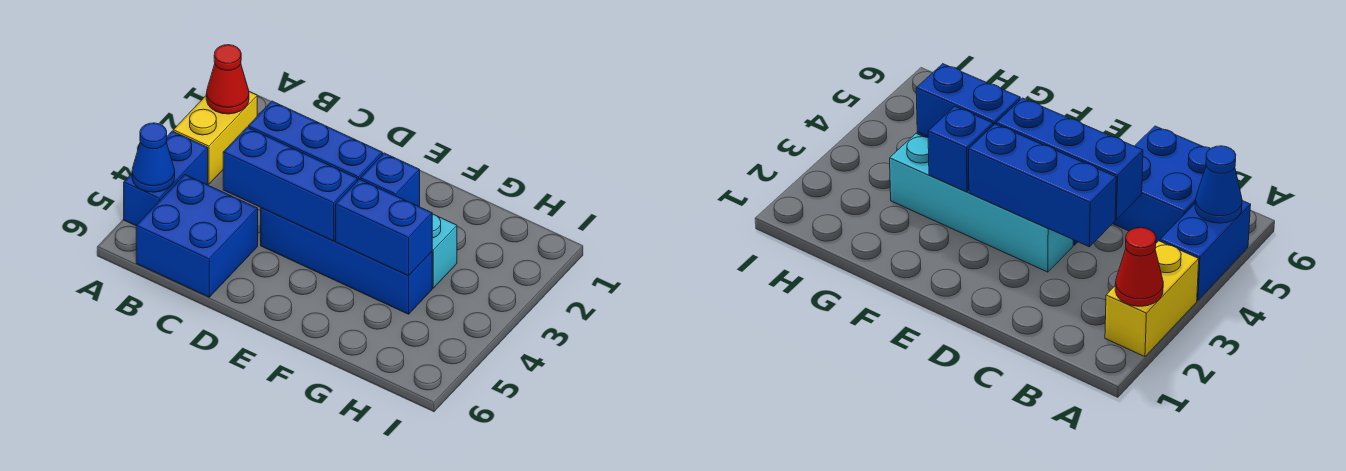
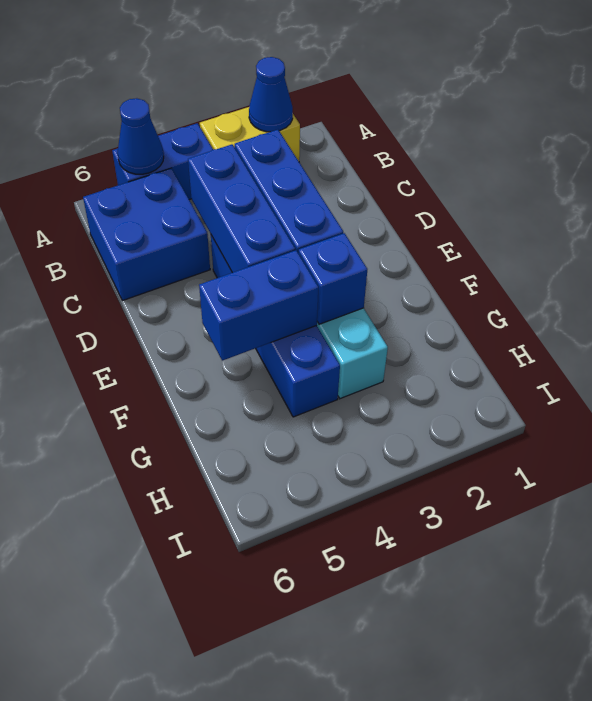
red 1x1 cone [206,45,249,114] -> blue 1x1 cone [249,57,293,132]
blue 1x2 brick [336,179,432,276] -> blue 1x2 brick turned to [199,250,318,361]

